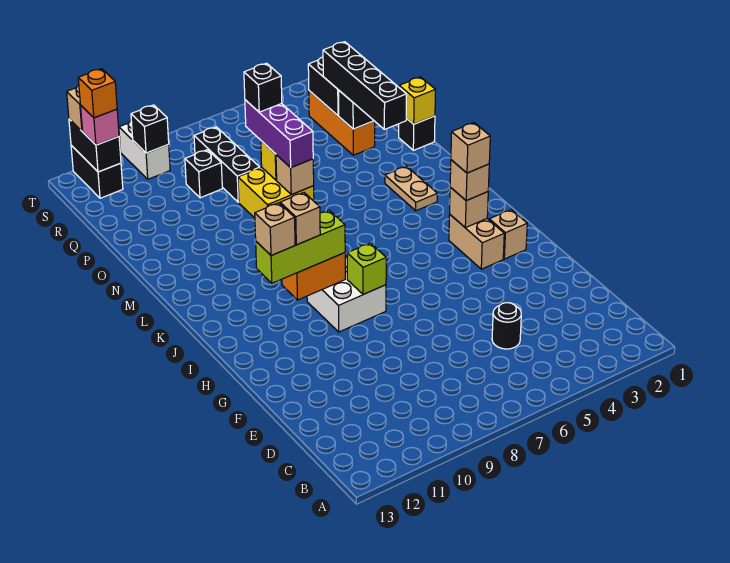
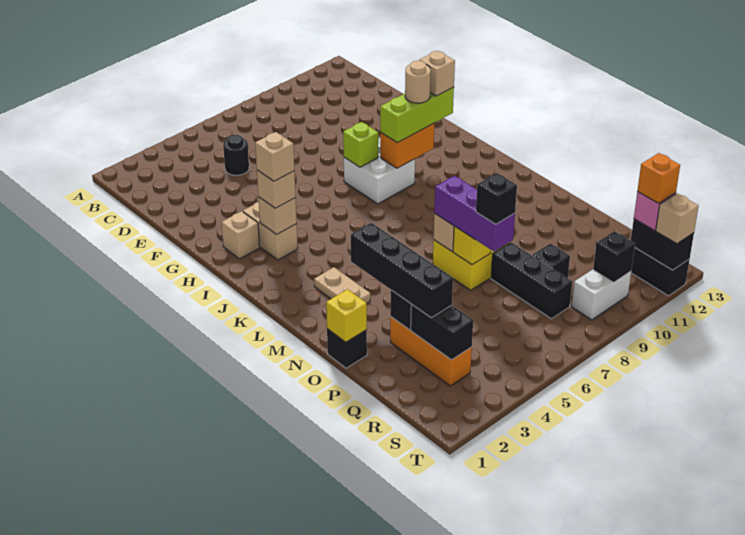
tan 1x1 brick [280,193,320,245] -> tan 1x1 round brick [405,61,431,103]
white 1x2 brick [119,121,170,179] -> white 1x2 brick turned to [572,269,631,320]

